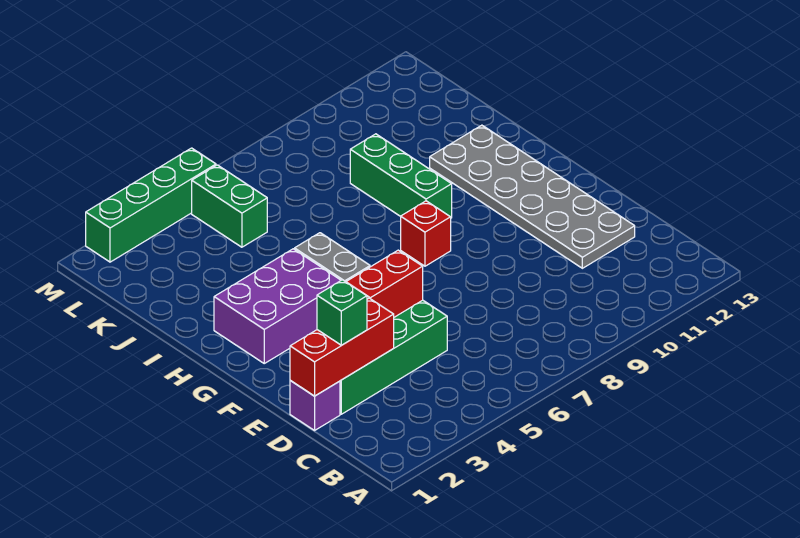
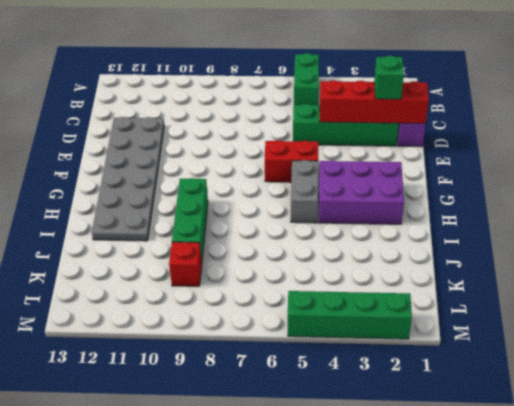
red 1x3 brick [290,298,394,396] -> red 1x4 brick [320,80,429,124]
red 1x1 brick [401,201,451,266] -> red 1x1 brick moved to [169,242,202,286]
green 1x2 brick [192,165,267,247] -> green 1x2 brick moved to [294,53,319,105]

